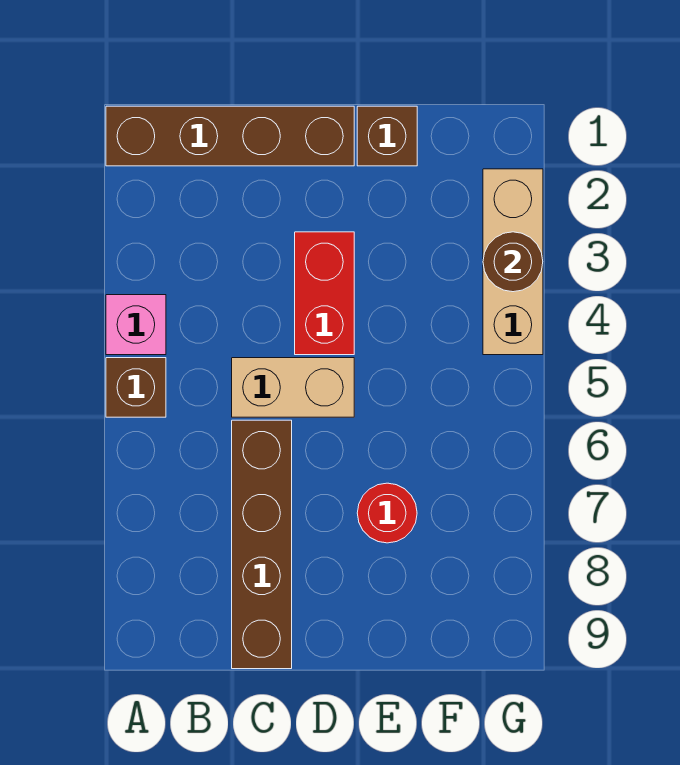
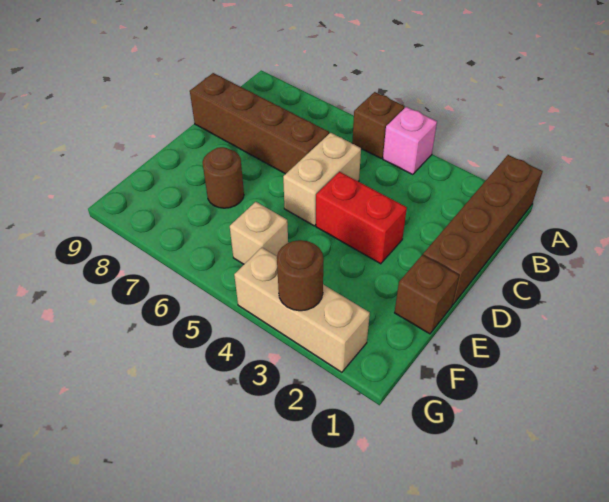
red 1x1 round brick [357,483,417,543] -> brown 1x1 round brick [203,147,244,208]
none -> tan 1x1 brick [230,202,288,264]

